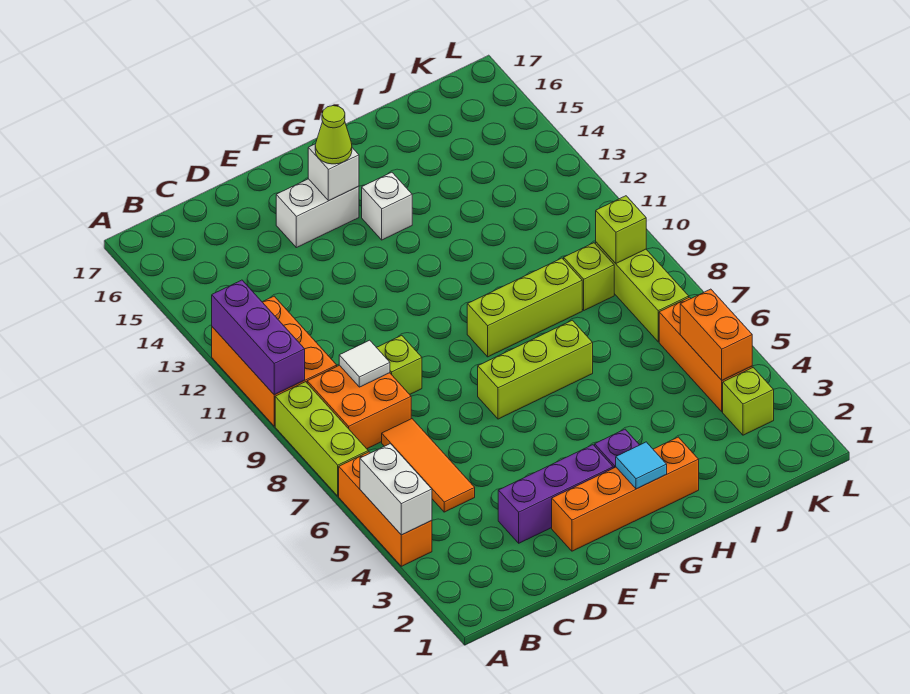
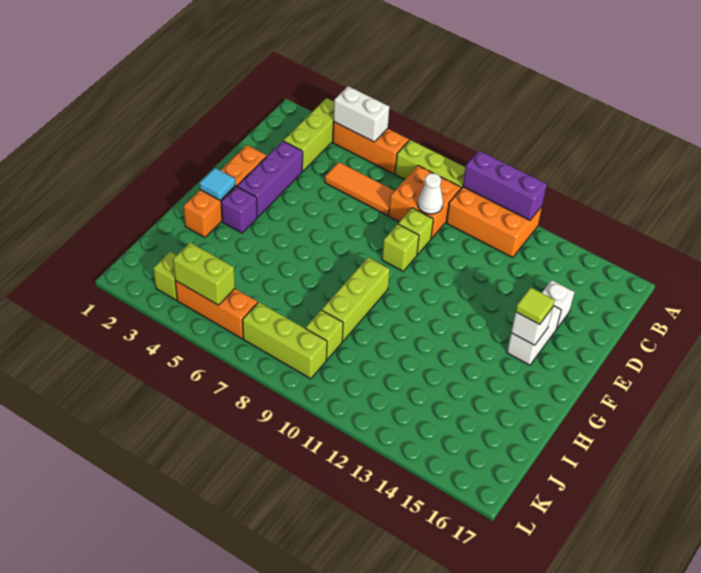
white 1x1 tile [339,340,390,387] -> white 1x1 cone [418,173,443,214]
lime 1x3 brick [478,320,593,419] -> lime 1x3 brick moved to [283,98,334,171]
lime 1x1 cone [315,106,352,164] -> lime 1x1 tile [516,287,555,325]
white 1x1 brick [362,172,412,240] -> white 1x1 brick moved to [542,280,574,328]
orange 1x2 brick [680,289,752,380] -> lime 1x2 brick [173,243,235,305]
lime 1x1 brick [596,196,646,263] -> lime 1x1 brick moved to [382,224,419,271]

